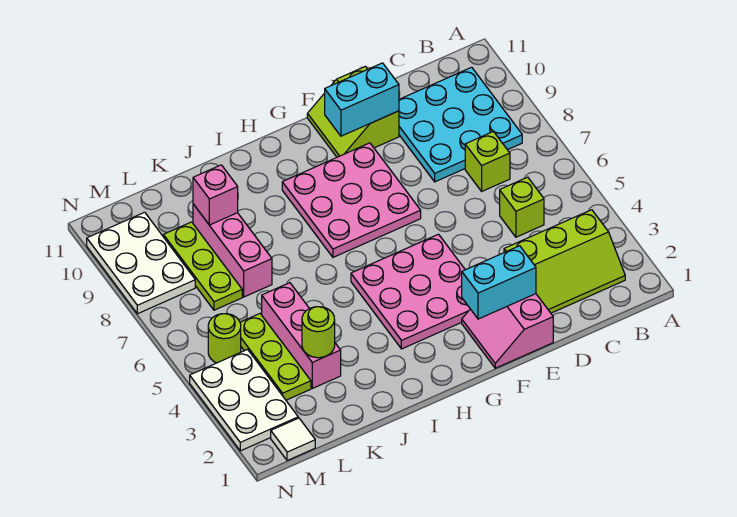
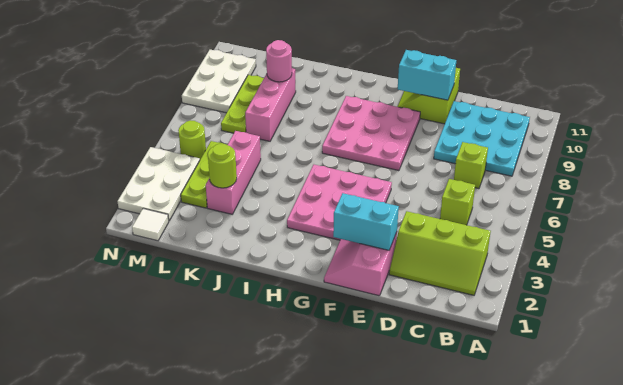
pink 1x1 brick [193,165,238,225] -> pink 1x1 round brick [266,40,292,82]

